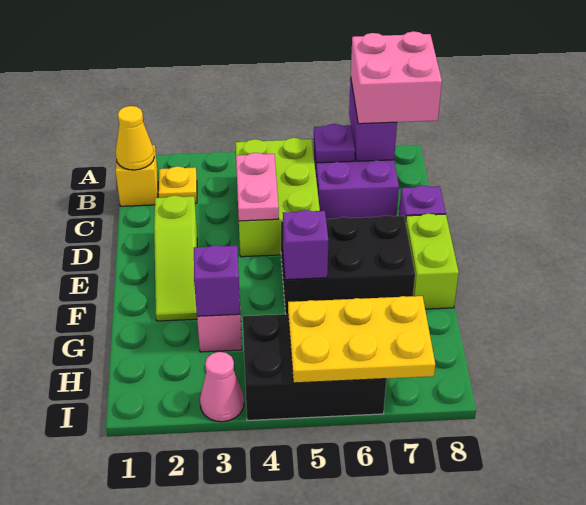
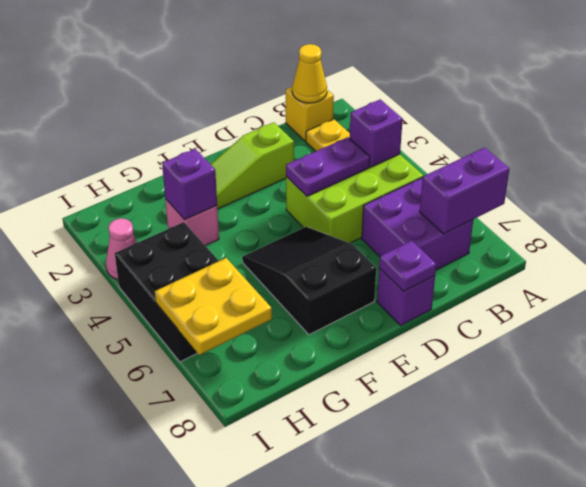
pink 2x2 brick [351,31,442,124] -> none
purple 1x1 plate [314,124,355,163] -> purple 1x1 plate moved to [379,241,436,292]
pink 1x2 plate [236,153,279,221] -> purple 1x2 plate [286,137,370,196]
black 2x3 brick [281,215,415,314] -> black 2x3 slope [242,227,376,335]
lime 1x2 brick [406,213,459,309] -> none
purple 1x1 brick [283,210,328,280] -> purple 1x1 brick moved to [350,99,403,167]
yellow 2x3 plate [288,296,435,383] -> yellow 2x2 plate [155,258,272,355]

